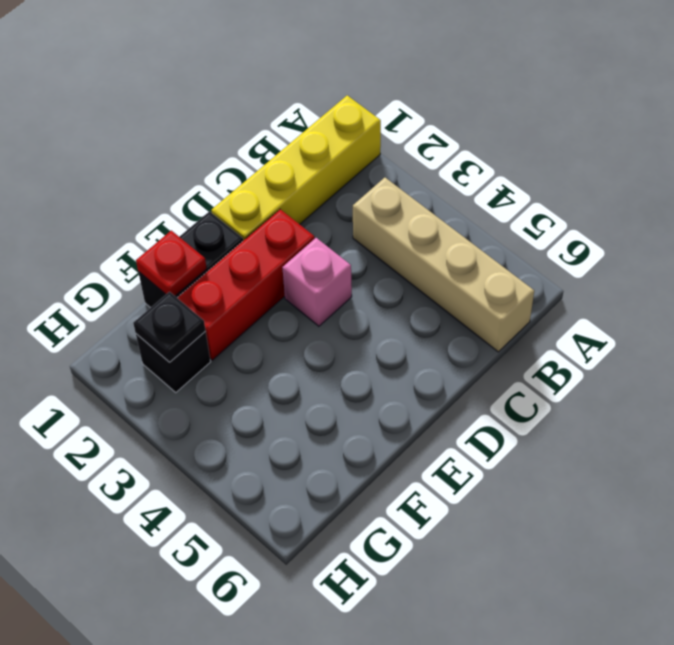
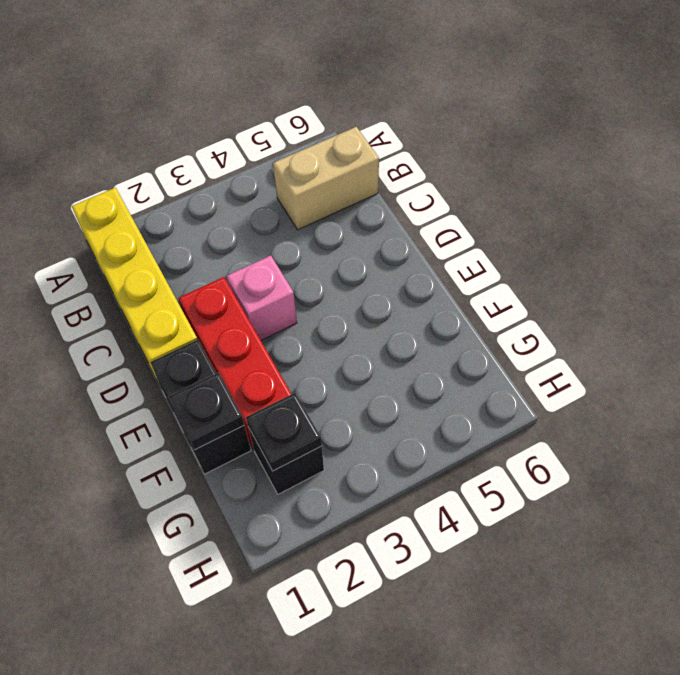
tan 1x4 brick [353,178,534,352] -> tan 1x2 brick [273,127,379,230]
red 1x1 plate [136,231,207,296] -> black 1x1 plate [169,373,244,450]

